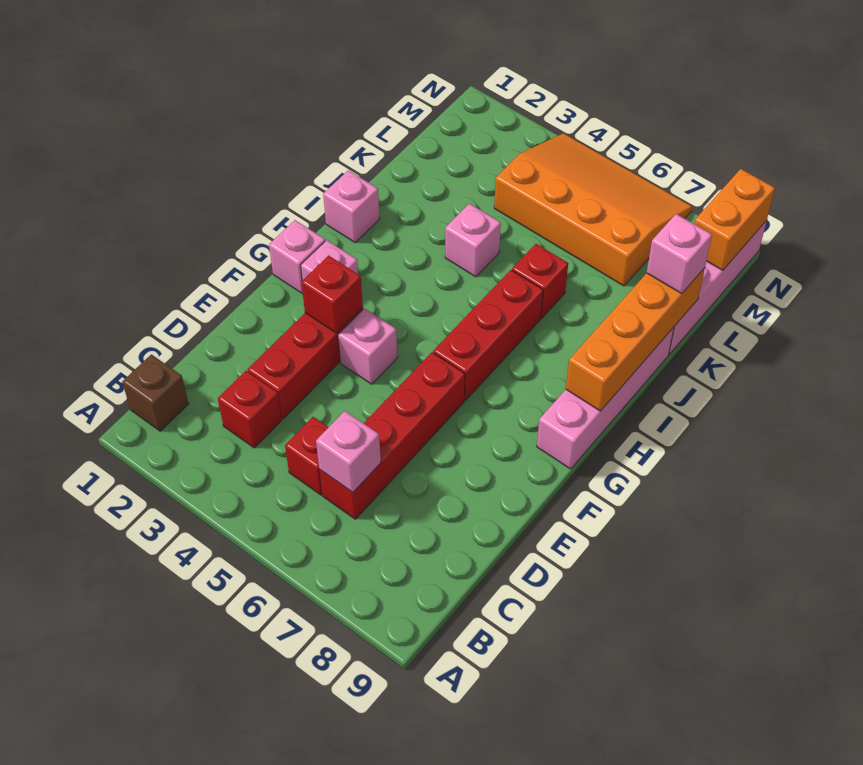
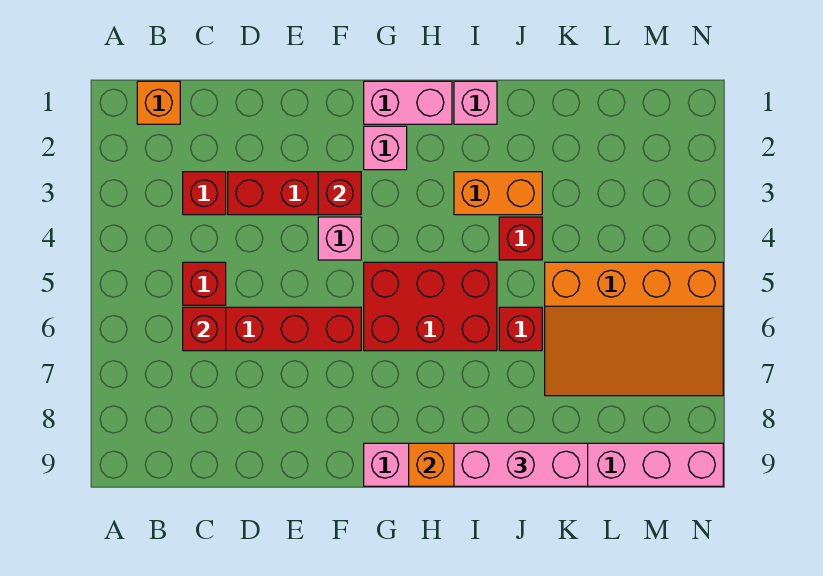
brown 1x1 brick [122,354,188,431] -> orange 1x1 brick [137,81,180,124]
pink 1x1 brick [316,411,381,492] -> red 1x1 brick [183,307,226,351]
pink 1x1 brick [269,220,325,294] -> pink 1x2 brick [364,81,452,124]
red 1x3 brick [433,270,543,400] -> red 2x3 brick [364,262,497,351]
pink 1x1 brick [445,204,501,277] -> red 1x1 brick [499,217,542,260]
pink 1x1 brick [647,214,712,294] -> pink 1x3 brick [454,443,588,486]
orange 3x4 slope [494,133,692,286] -> orange 3x4 slope turned to [545,262,723,396]
orange 1x2 brick [694,169,775,270] -> orange 1x2 brick moved to [454,172,542,215]

